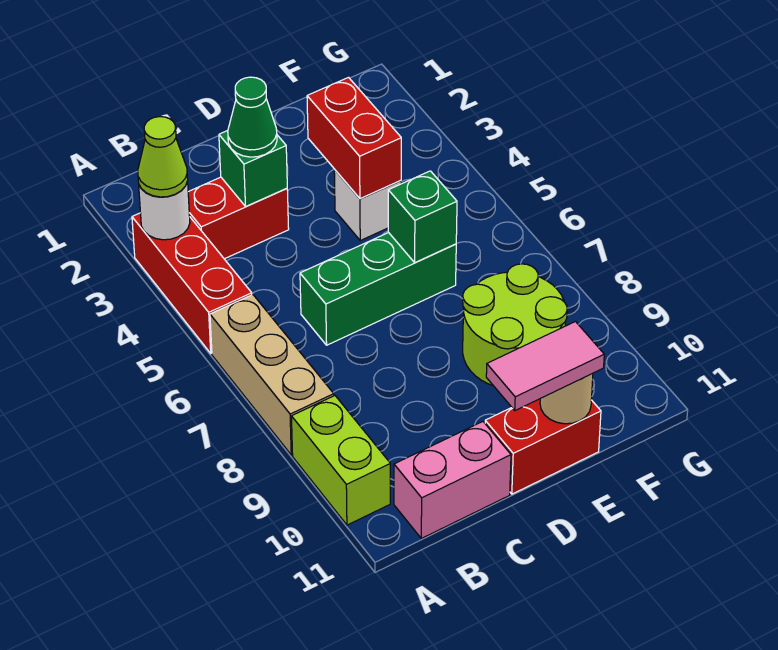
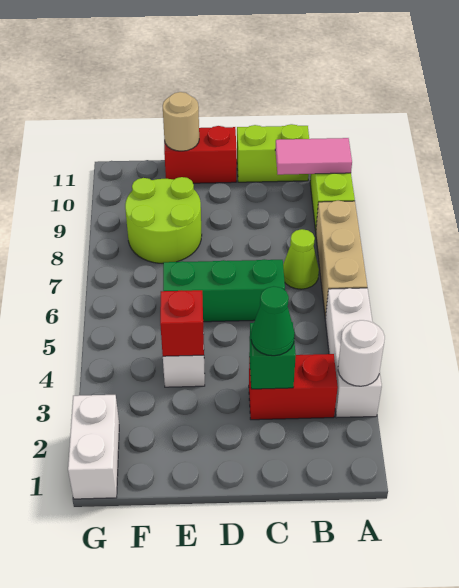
red 1x3 brick [132,213,252,353] -> white 1x3 brick [325,288,382,418]
lime 1x1 cone [138,117,188,197] -> lime 1x1 cone moved to [283,229,319,289]
pink 1x2 brick [394,422,511,538] -> lime 1x2 brick [237,124,309,182]
pink 1x2 tile [486,322,604,410] -> pink 1x2 tile moved to [275,138,352,175]
red 1x2 brick [307,78,401,199] -> red 1x1 brick [160,290,204,356]
green 1x1 brick [388,171,457,262] -> none
none -> white 1x2 brick [68,395,119,499]

